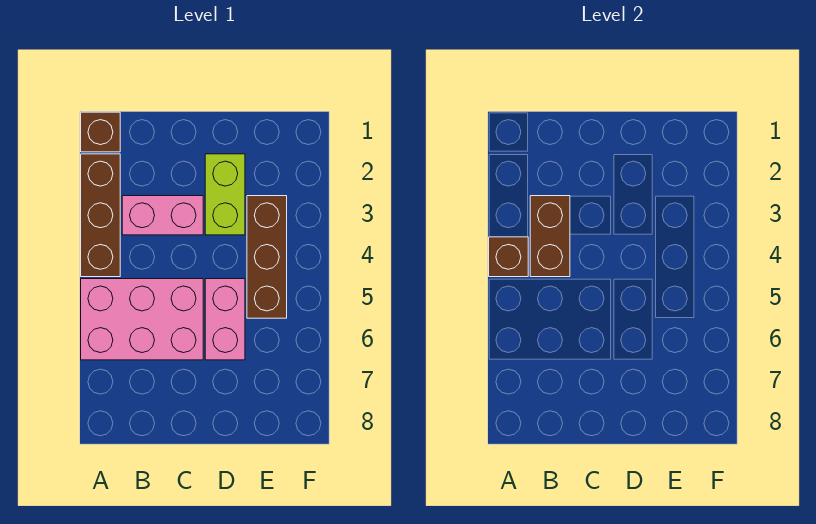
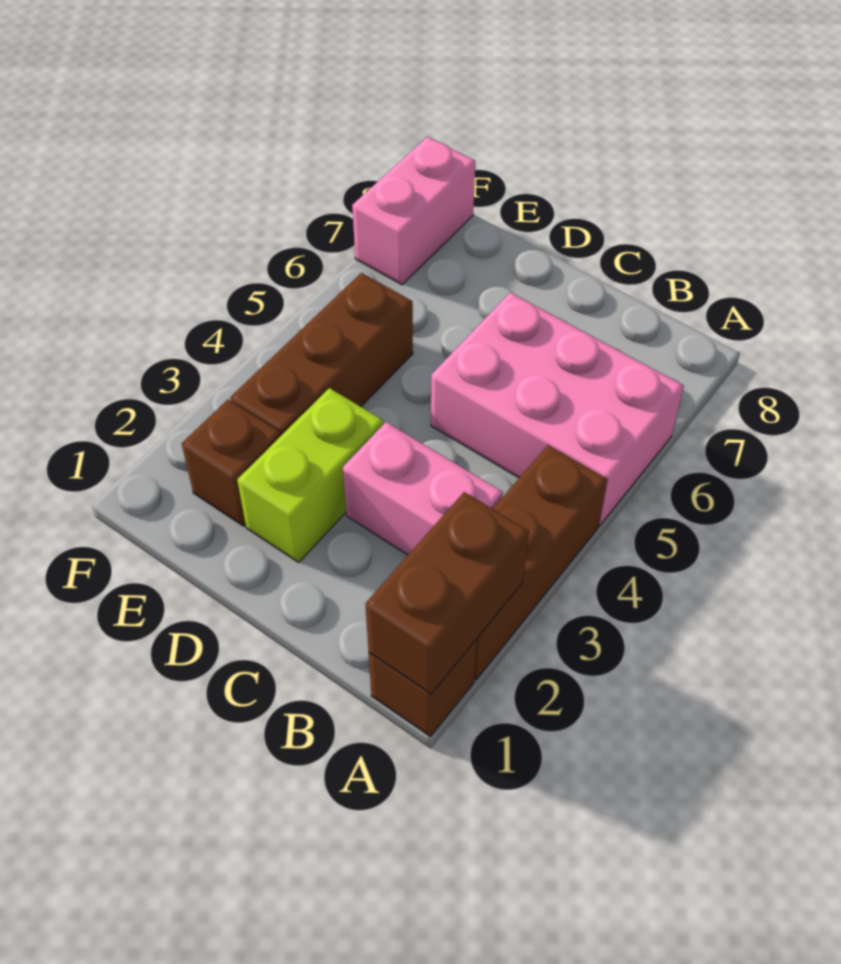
brown 1x1 brick [489,237,528,277] -> brown 1x1 brick moved to [182,400,281,526]
brown 1x2 brick [530,196,570,277] -> brown 1x2 brick moved to [365,492,529,694]
pink 1x2 brick [205,279,245,360] -> pink 1x2 brick moved to [352,137,475,285]

